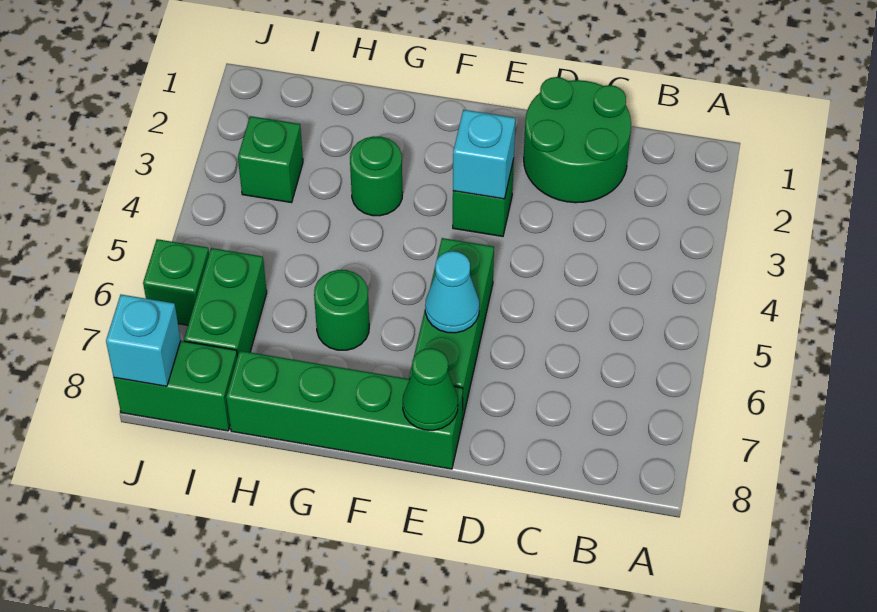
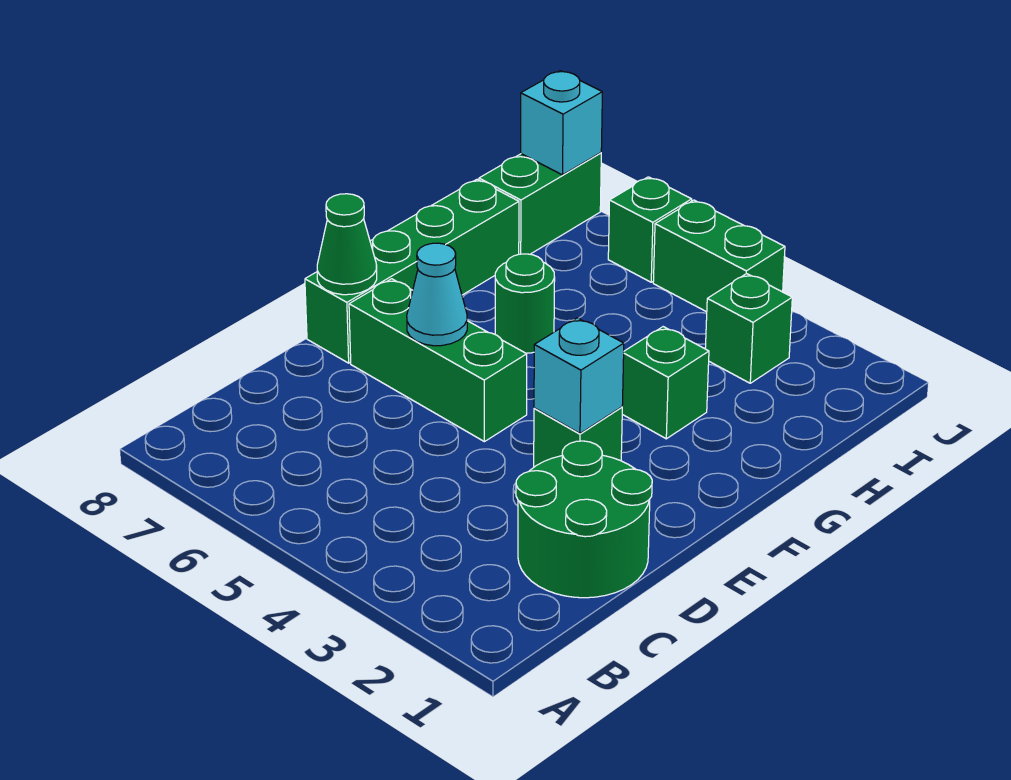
green 1x1 round brick [350,136,403,216] -> green 1x1 brick [622,327,709,439]
green 1x2 brick [184,248,267,357] -> green 1x2 brick moved to [653,200,785,312]

